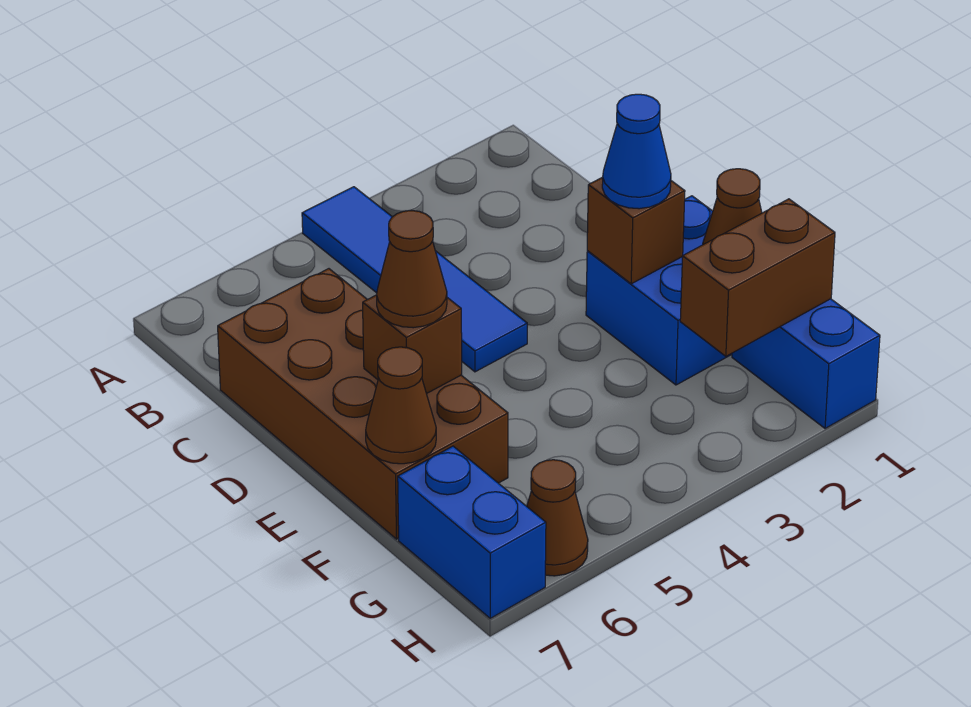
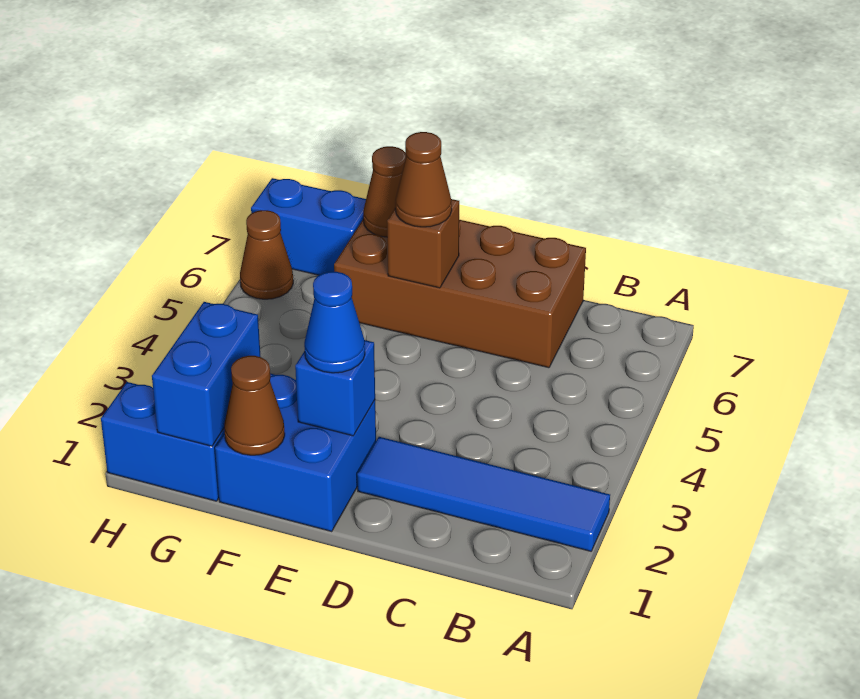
blue 1x4 tile [302,187,527,372] -> blue 1x4 tile moved to [357,437,610,551]
brown 1x1 brick [587,177,685,284] -> blue 1x1 brick [295,340,375,436]
brown 1x2 brick [680,199,835,356] -> blue 1x2 brick [152,302,261,446]

